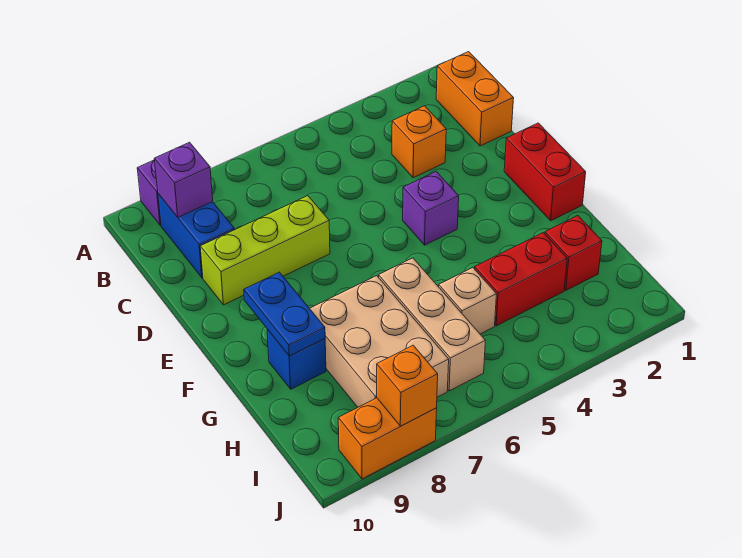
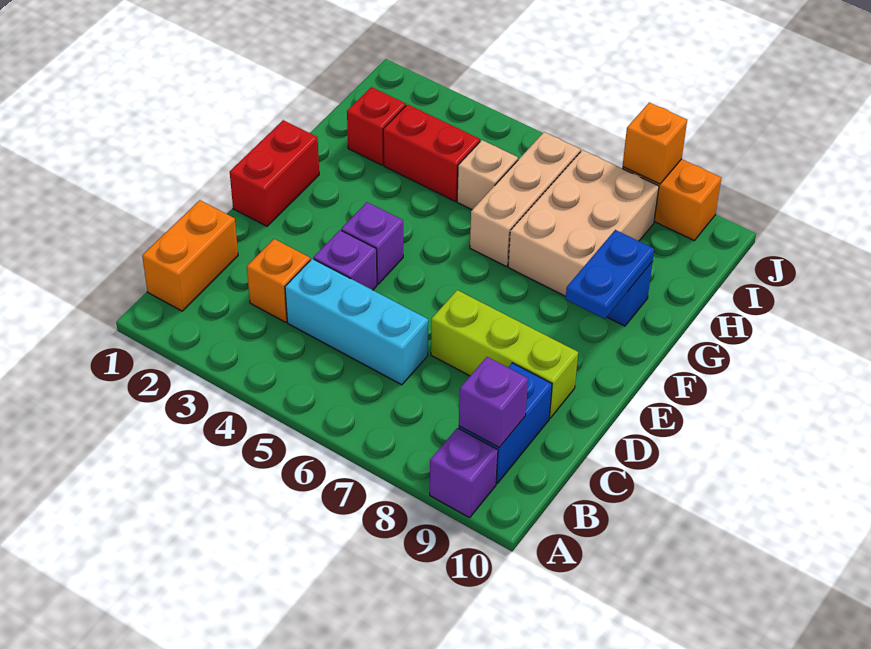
none -> cyan 1x3 brick [285,259,428,385]
none -> purple 1x1 brick [313,230,377,290]

